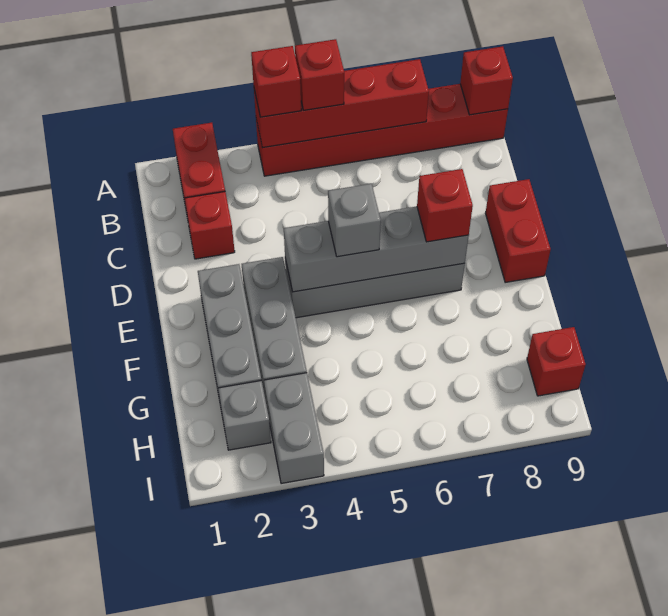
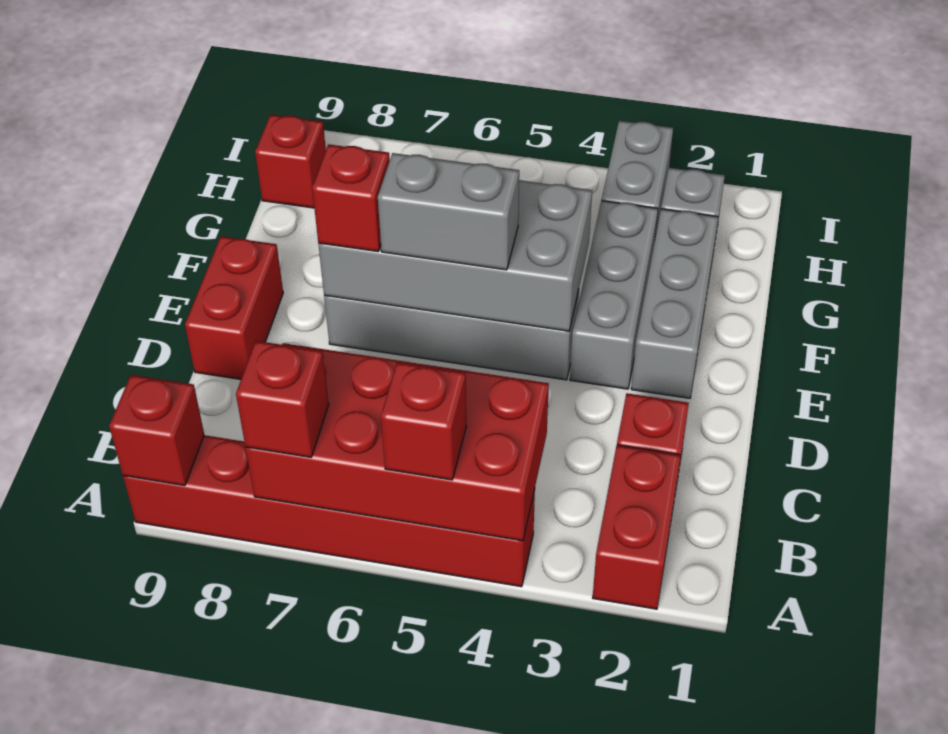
red 1x4 brick [254,59,429,148] -> red 2x4 brick [246,343,549,541]
red 1x1 brick [251,46,301,117] -> red 1x1 brick moved to [236,341,329,457]
grey 1x4 brick [284,206,469,292] -> grey 2x4 brick [318,180,592,331]
grey 1x1 brick [328,184,381,257] -> grey 1x2 brick [378,153,519,270]

